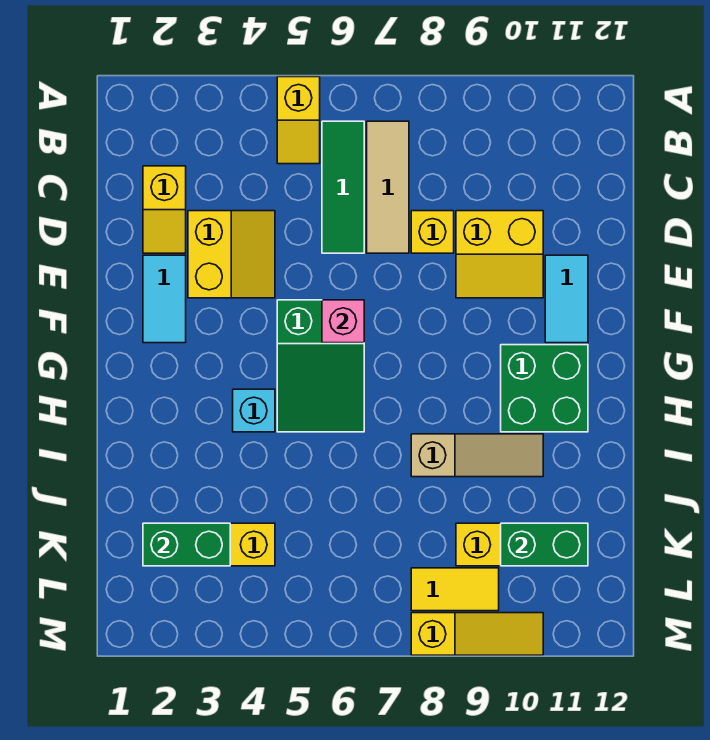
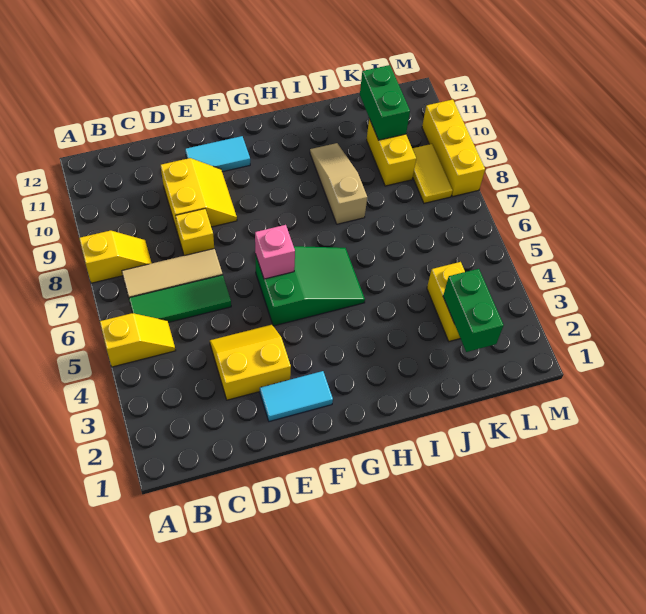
yellow 1x2 slope [143,166,186,253] -> yellow 1x2 slope moved to [79,230,152,283]
green 2x2 brick [501,345,588,432] -> none
cyan 1x1 brick [233,389,275,432] -> none
yellow 1x3 slope [411,613,543,655] -> yellow 1x3 brick [422,100,485,197]

